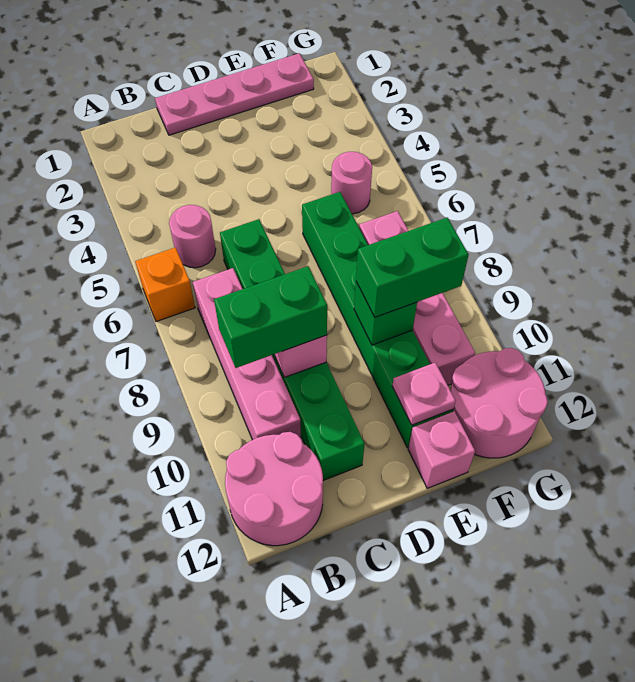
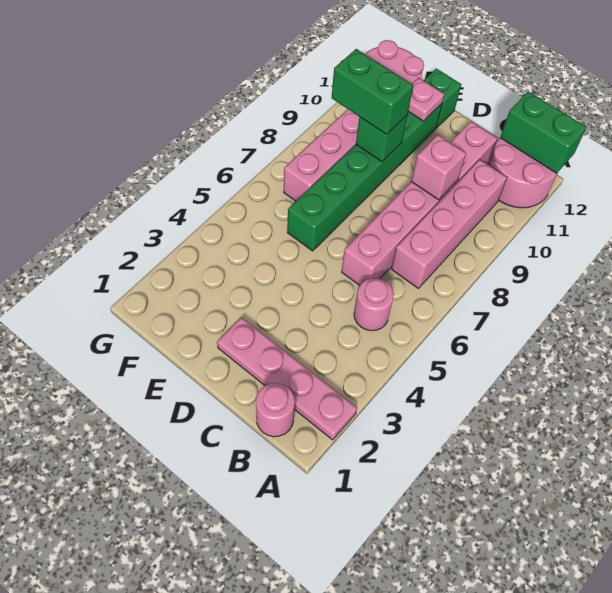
orange 1x1 brick [135,248,195,322] -> none
green 1x2 brick [214,266,327,368] -> green 1x2 brick moved to [500,91,586,173]
pink 1x4 plate [155,53,314,135] -> pink 1x4 plate moved to [217,317,357,440]
green 1x6 brick [220,219,365,480] -> pink 1x6 brick [342,122,498,285]
pink 1x1 brick [408,411,475,488] -> green 1x1 brick [423,69,461,128]
pink 1x1 round brick [331,152,372,214] -> pink 1x1 round brick moved to [256,383,295,437]

